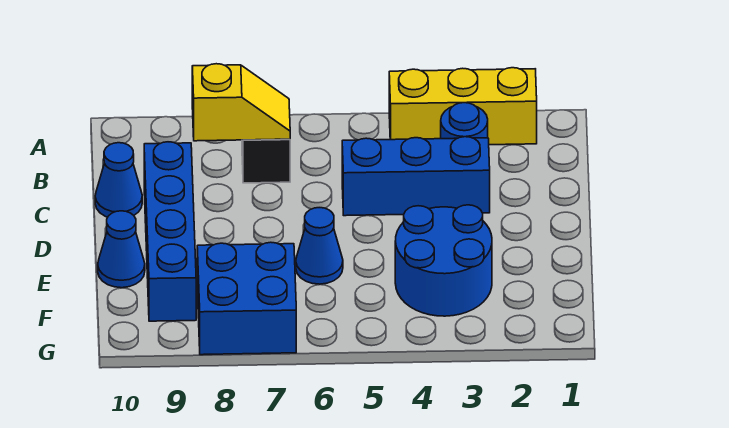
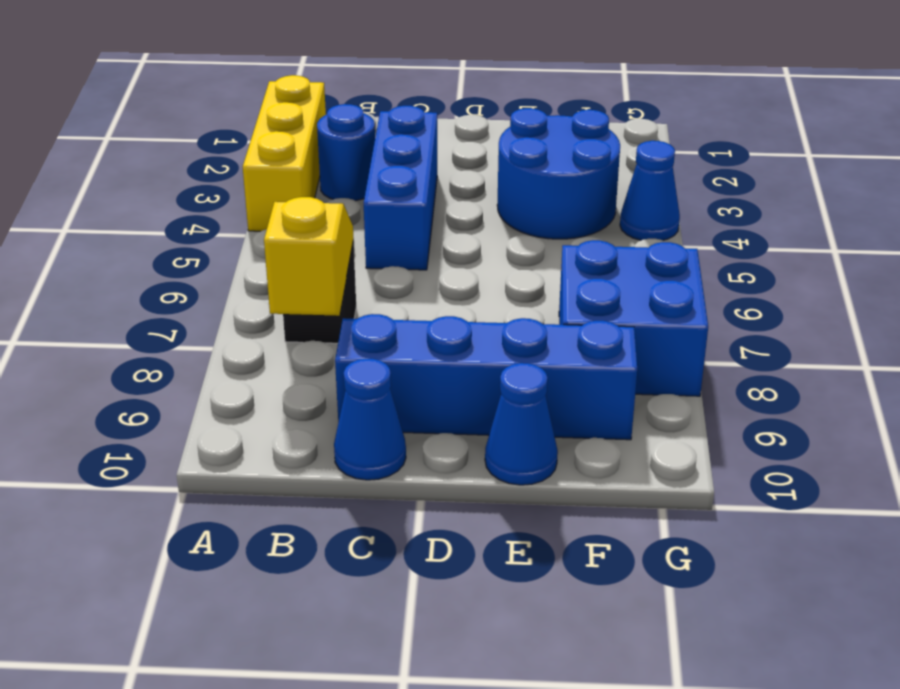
blue 1x1 cone [296,208,343,284] -> blue 1x1 cone moved to [620,141,680,240]

